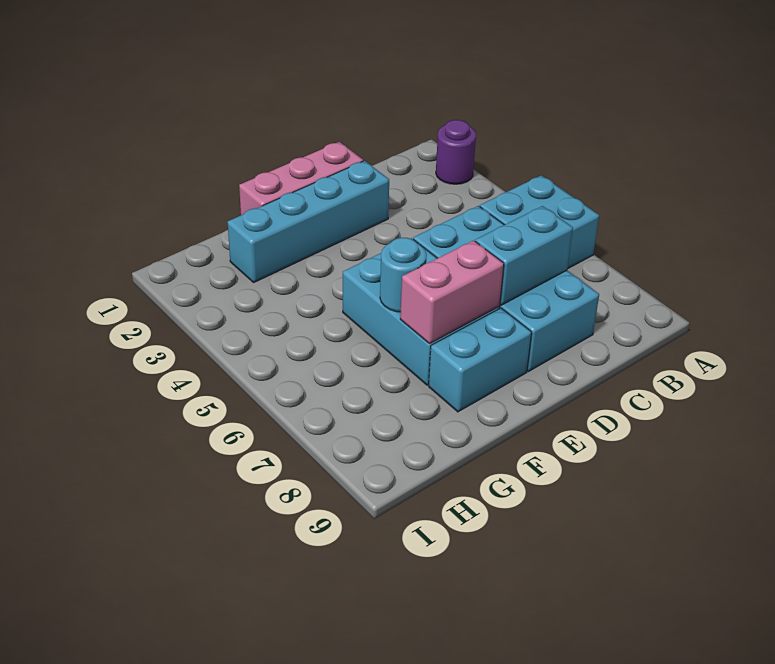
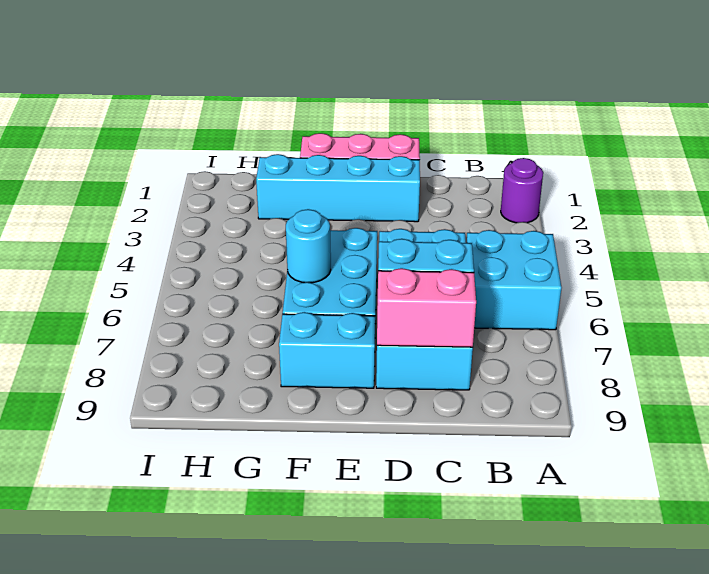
pink 1x2 brick [400,240,504,344] -> pink 1x2 brick moved to [377,268,476,347]

